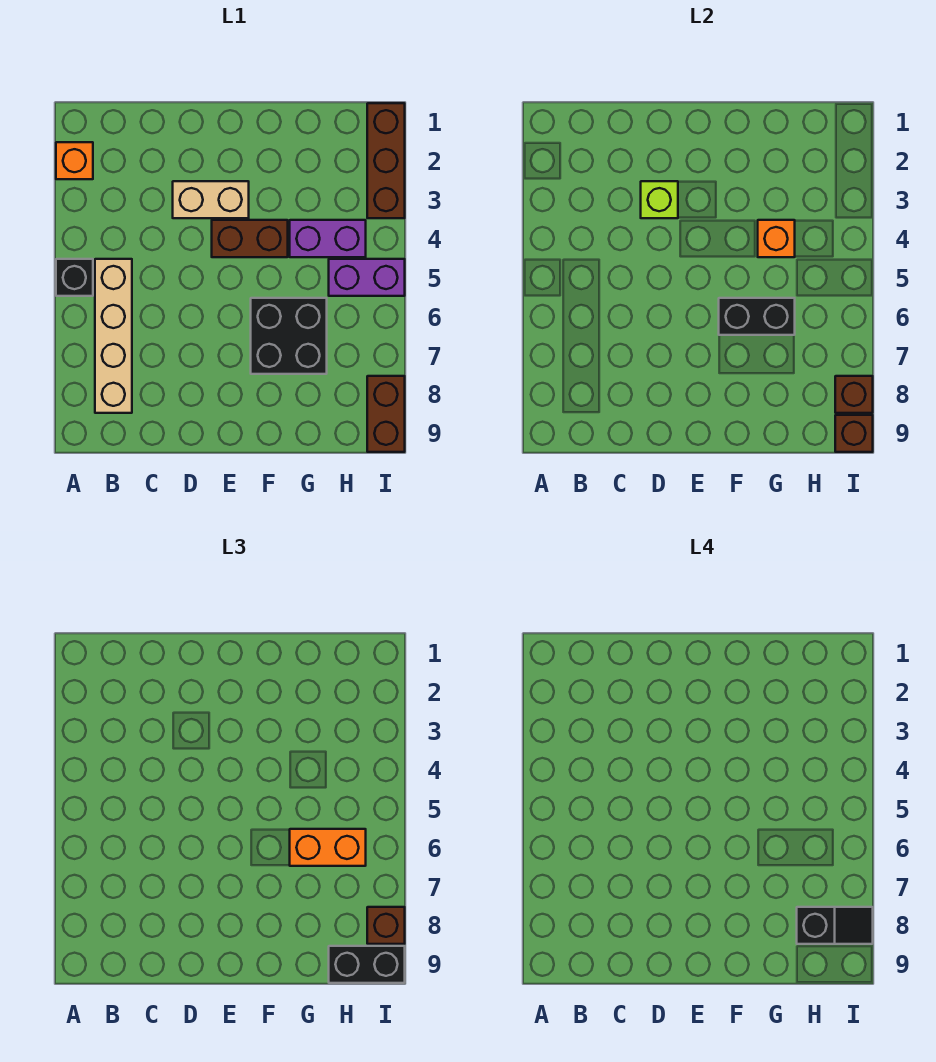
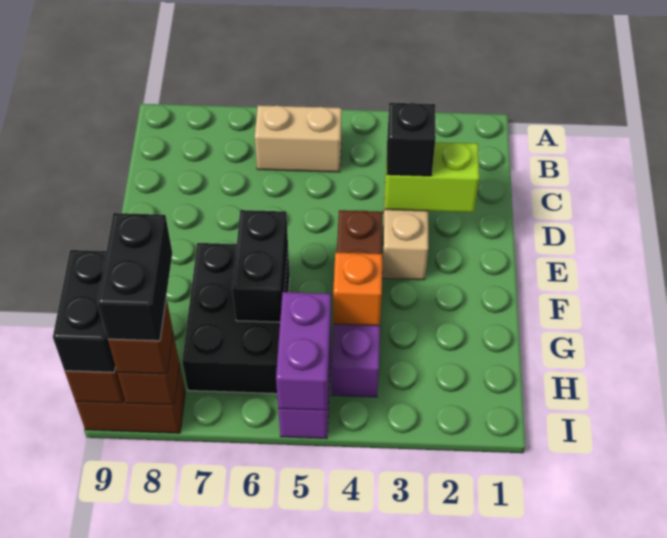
orange 1x1 brick [56,142,93,179] -> none
black 1x1 brick [56,259,93,296] -> black 1x1 brick moved to [387,103,436,176]
tan 1x4 brick [95,259,132,413] -> tan 1x2 brick [255,105,342,172]
lime 1x1 brick [641,181,678,218] -> lime 1x2 brick [385,142,479,212]
black 2x2 brick [251,298,327,374] -> black 2x3 brick [182,243,290,394]
orange 1x2 brick [290,829,366,866] -> none
none -> purple 1x2 brick [276,292,331,410]
black 1x2 slope [797,907,873,944] -> black 1x2 brick [97,213,172,341]
brown 1x3 brick [367,103,405,218] -> none

